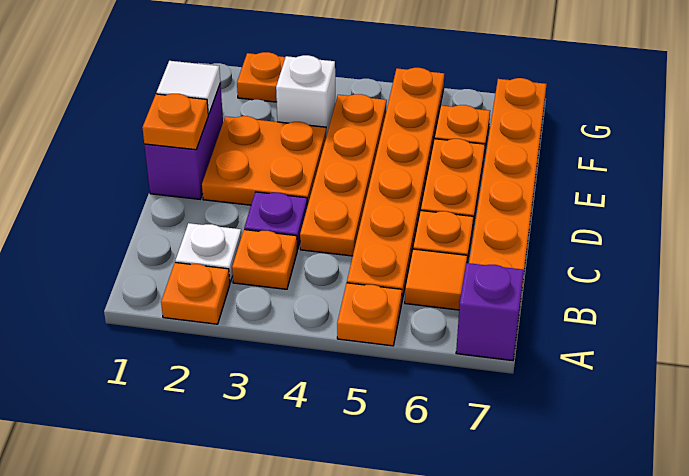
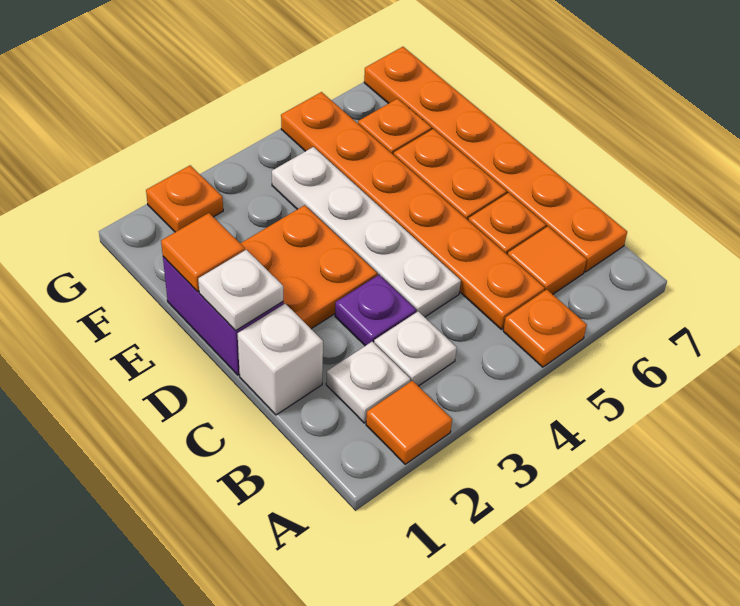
orange 1x1 plate [161,262,230,324] -> orange 1x1 tile [366,381,452,464]
purple 1x1 brick [456,263,524,361] -> none
orange 1x1 plate [232,230,298,289] -> white 1x1 plate [374,311,457,386]
orange 1x4 plate [300,94,387,256] -> white 1x4 plate [272,147,461,317]
orange 1x1 plate [142,94,208,150] -> white 1x1 plate [198,250,283,331]
white 1x1 tile [156,61,220,114] -> orange 1x1 tile [161,213,245,292]
white 1x1 brick [276,55,335,136] -> white 1x1 brick moved to [238,304,323,415]

